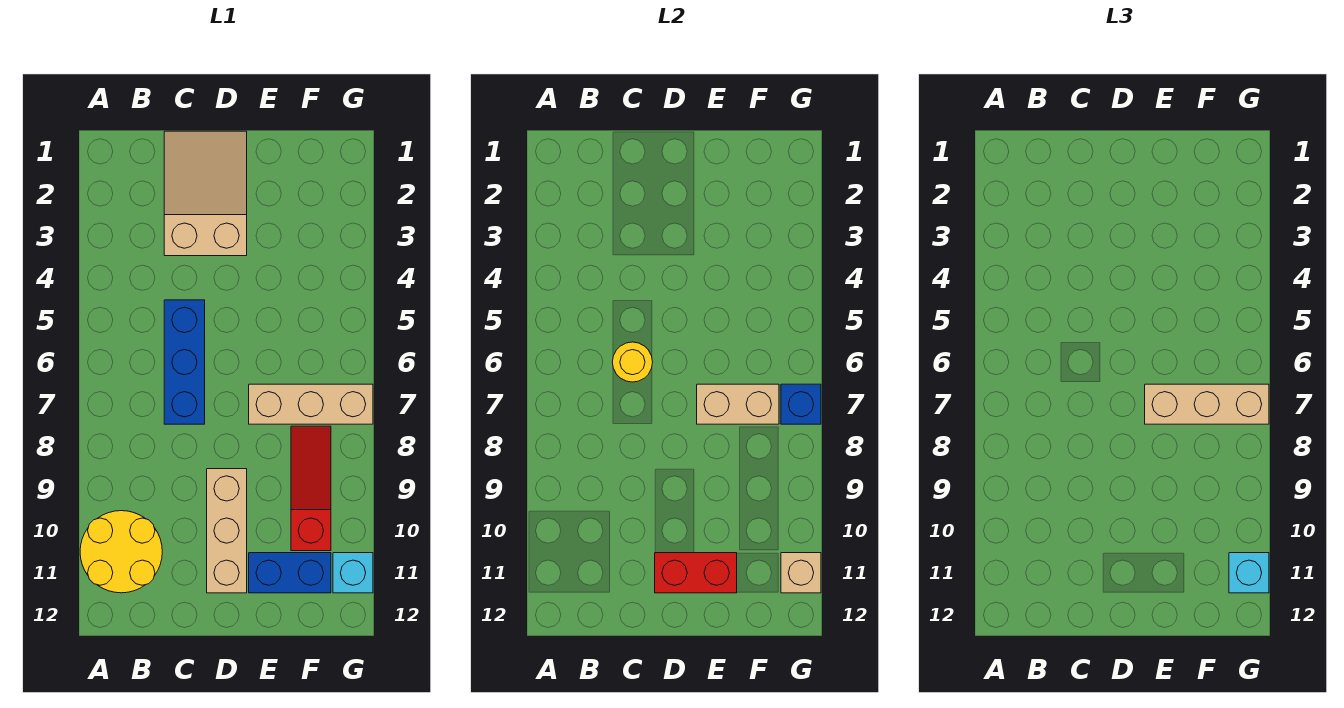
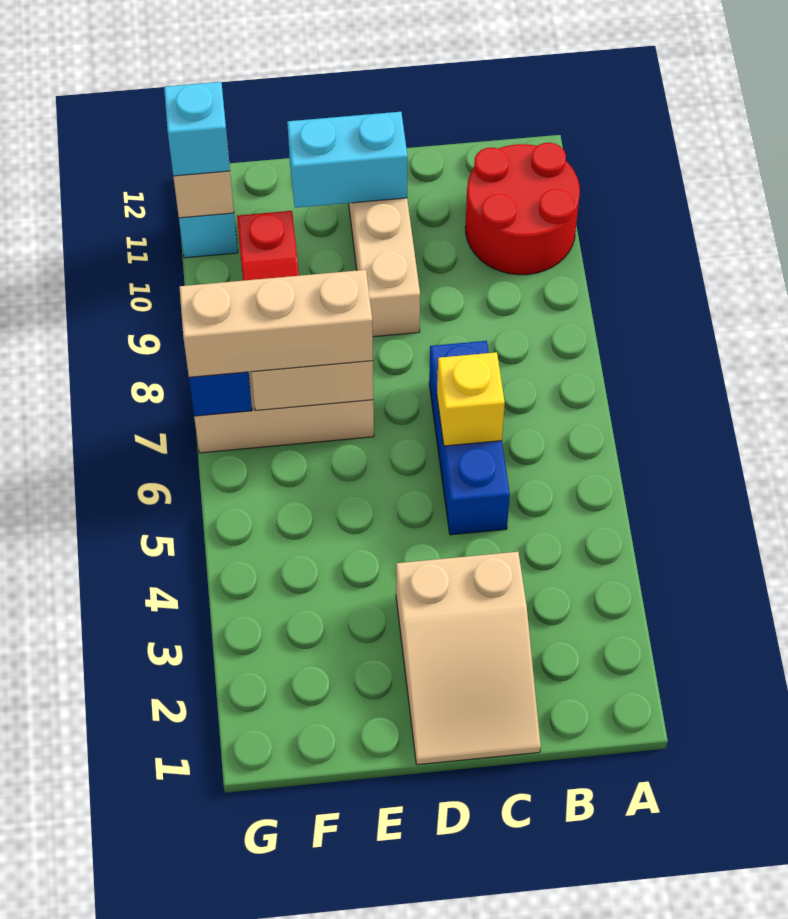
yellow 2x2 round brick [80,511,162,593] -> red 2x2 round brick [465,143,580,275]
yellow 1x1 round brick [612,342,653,382] -> yellow 1x1 brick [437,352,505,446]
red 1x2 brick [655,553,737,593] -> cyan 1x2 brick [287,112,408,208]
blue 1x2 brick [249,553,331,593] -> none

